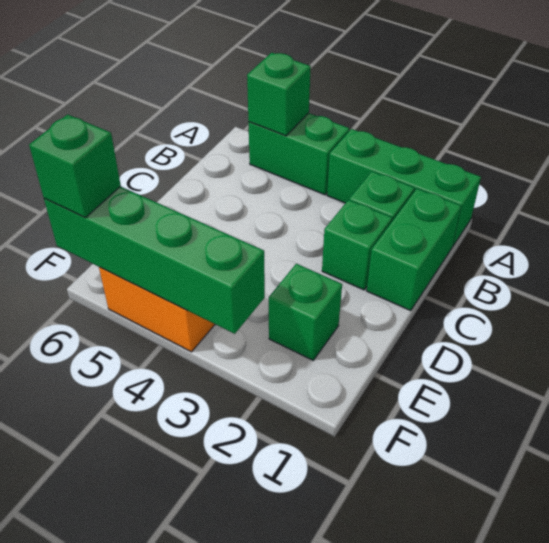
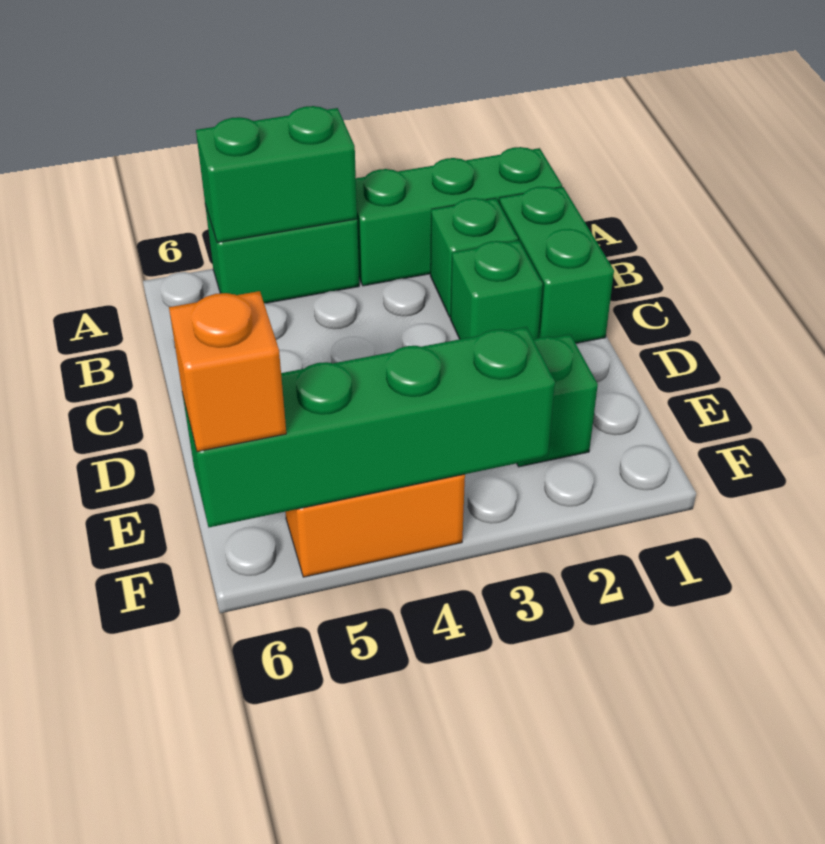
green 1x1 brick [247,53,311,136] -> green 1x2 brick [196,106,357,243]
green 1x1 brick [29,114,121,218] -> orange 1x1 brick [169,291,286,452]

